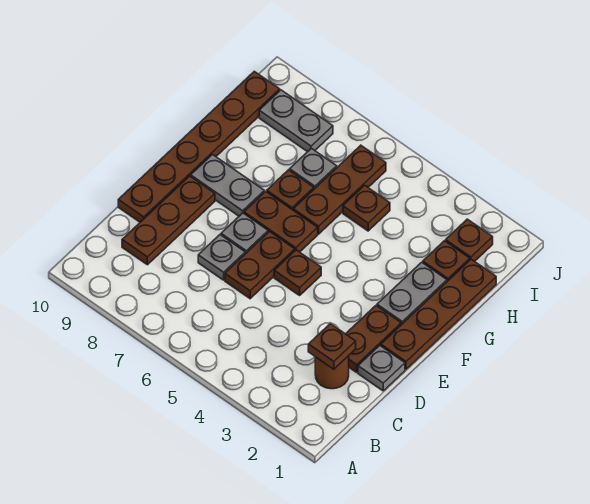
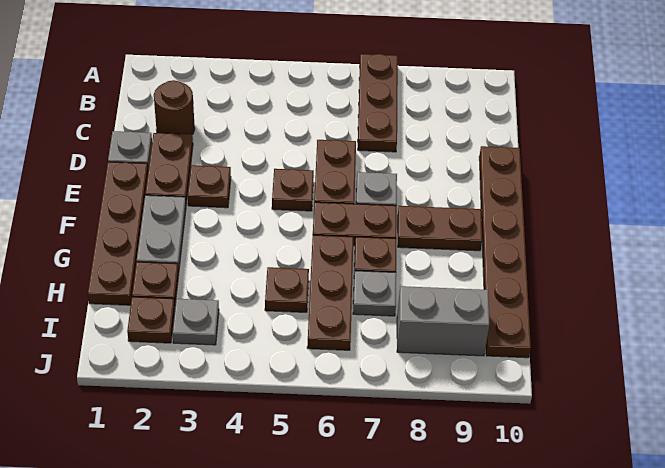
brown 1x1 plate [308,324,356,369] -> brown 1x1 plate moved to [188,165,231,208]
brown 1x3 plate [122,176,215,265] -> brown 1x3 plate moved to [358,54,398,152]
grey 1x1 plate [198,235,245,280] -> grey 1x1 plate moved to [172,299,219,345]
grey 1x2 plate [191,155,264,216] -> brown 1x2 plate [398,206,482,251]
grey 1x2 plate [259,90,333,152] -> grey 1x2 brick [397,286,489,356]

